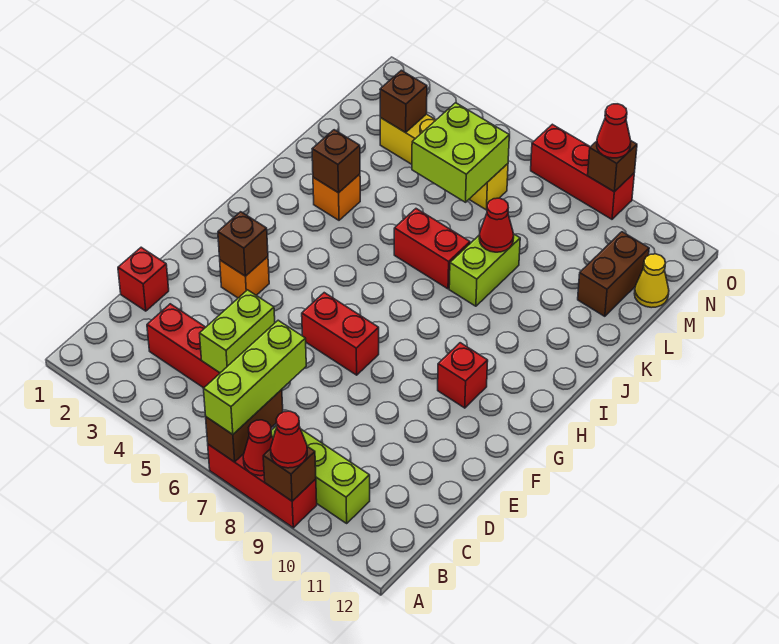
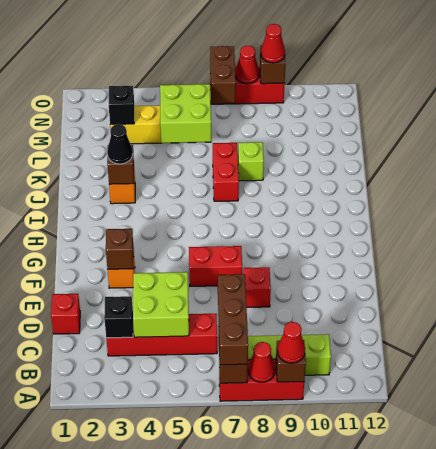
lime 1x3 brick [204,320,306,435] -> brown 1x3 brick [218,274,248,365]
none -> black 1x1 brick [104,296,133,338]
lime 1x2 brick [200,290,275,373] -> lime 2x2 brick [133,272,189,337]
red 1x1 brick [438,343,488,408] -> red 1x1 brick moved to [244,267,271,307]
none -> black 1x1 cone [107,124,133,164]
red 1x2 brick [394,209,470,289] -> red 1x2 brick turned to [213,143,239,201]
lime 1x2 brick [449,234,520,306] -> lime 1x1 brick [238,142,264,181]
red 1x1 cone [479,198,514,252] -> red 1x1 cone moved to [235,46,259,84]
brown 1x2 brick [578,232,649,316] -> brown 1x2 brick moved to [210,46,236,103]
brown 1x1 brick [380,70,427,133] -> black 1x1 brick [109,86,134,124]
yellow 1x1 cone [634,254,669,308] -> none

